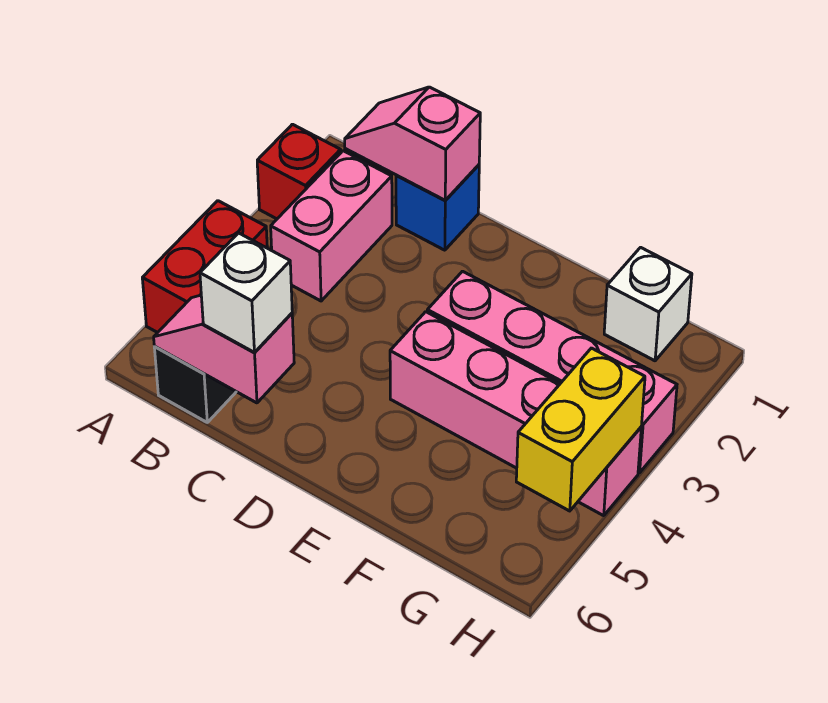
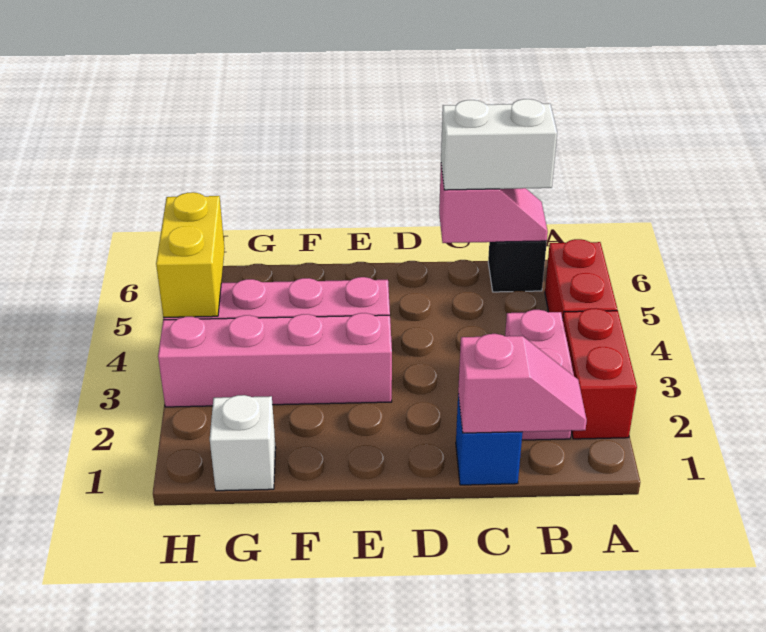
red 1x1 brick [257,124,341,219] -> red 1x2 brick [563,308,637,439]
white 1x1 brick [200,233,292,352] -> white 1x2 brick [441,99,557,190]

